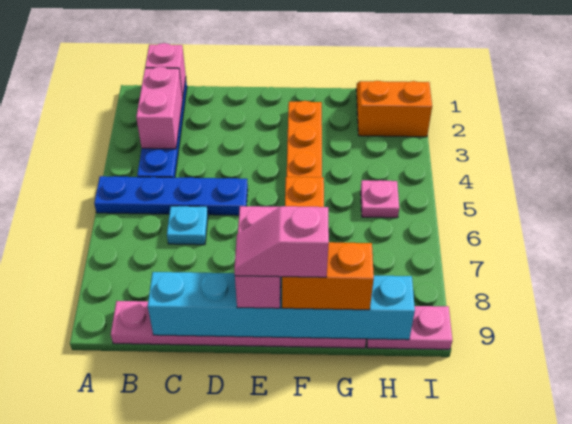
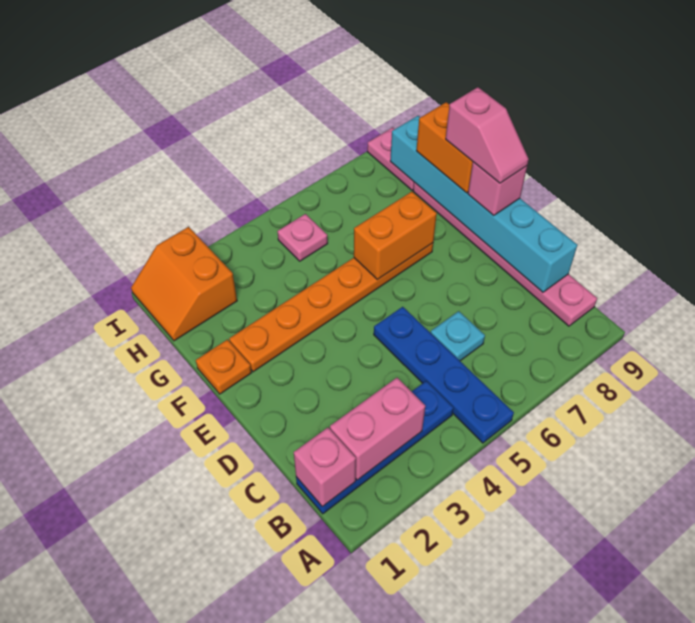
pink 1x2 brick [235,206,281,308] -> pink 1x1 brick [468,162,527,215]
none -> orange 1x1 plate [196,340,252,394]

